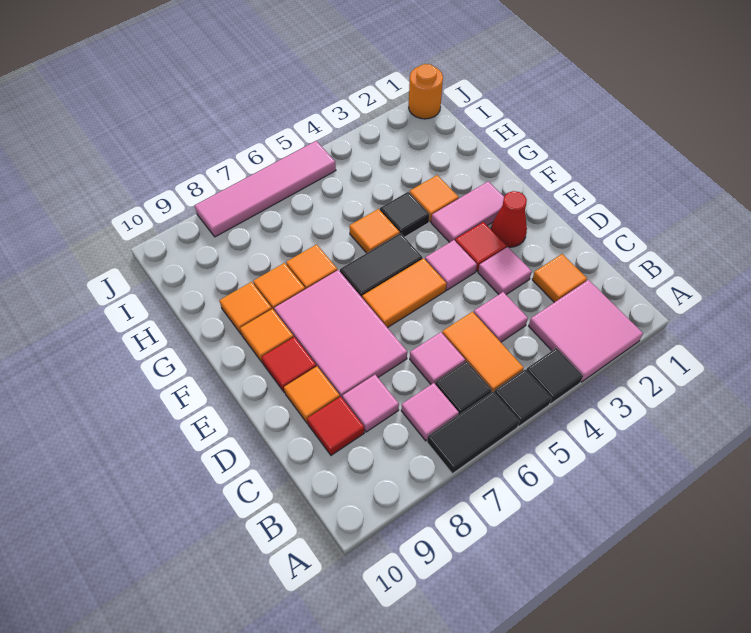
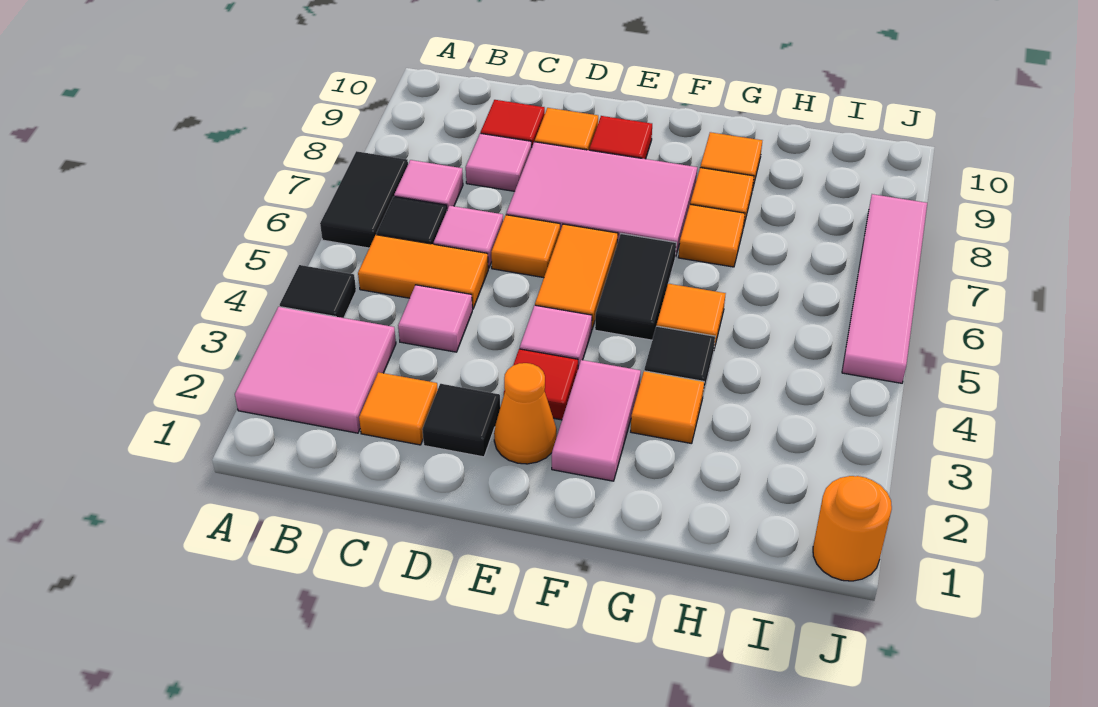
black 1x1 tile [494,369,552,426] -> black 1x1 tile moved to [422,384,500,457]
pink 1x1 tile [478,247,532,295] -> none
red 1x1 cone [491,191,527,247] -> orange 1x1 cone [494,363,557,464]
orange 1x1 tile [240,309,294,363] -> orange 1x1 tile moved to [491,215,560,278]

